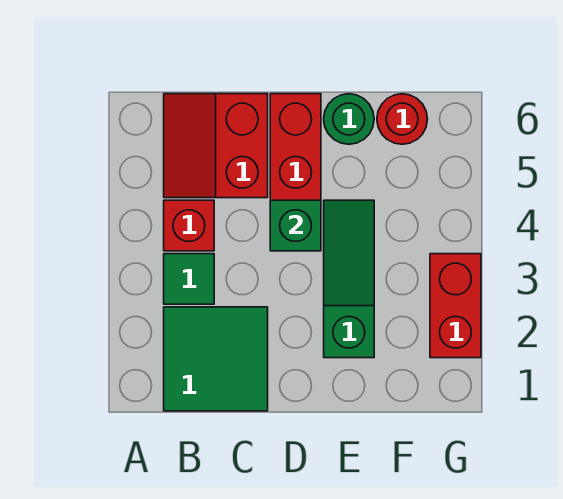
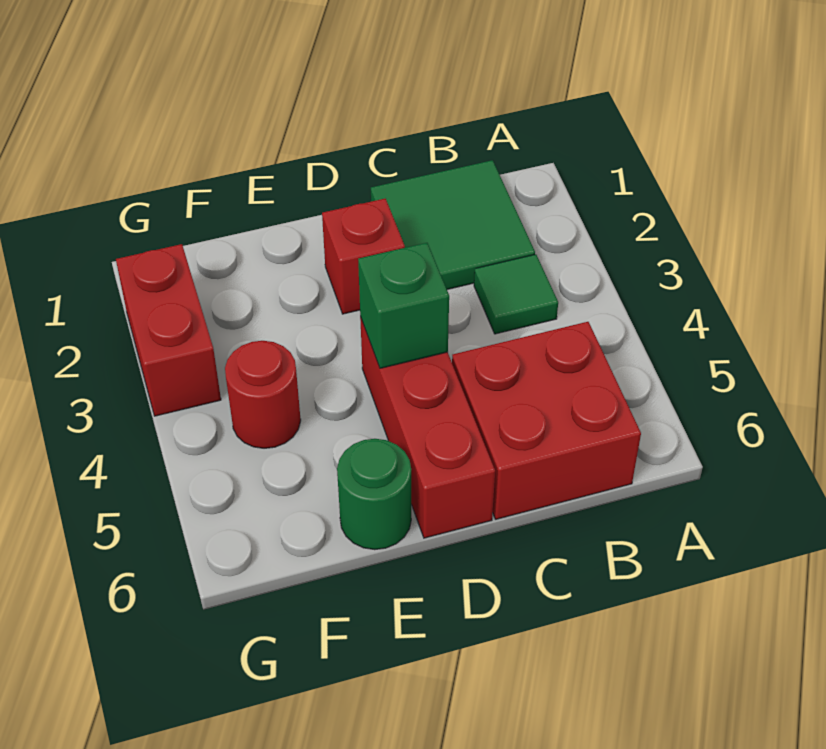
red 1x1 brick [164,200,214,251] -> red 1x1 brick moved to [322,199,405,314]
red 2x2 slope [164,94,268,198] -> red 2x2 brick [452,322,641,519]
green 1x3 slope [324,200,374,358] -> none
red 1x1 round brick [377,94,428,144] -> red 1x1 round brick moved to [225,341,301,448]

